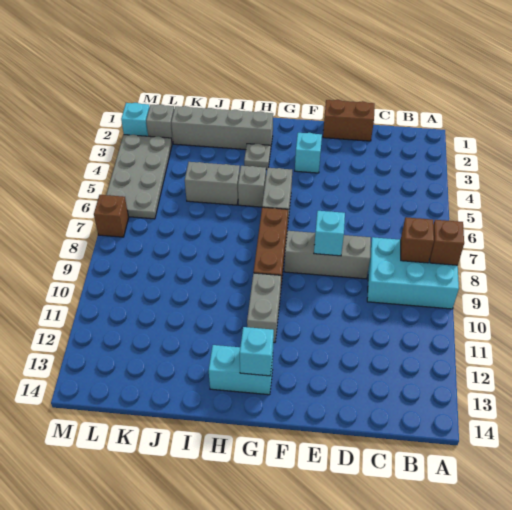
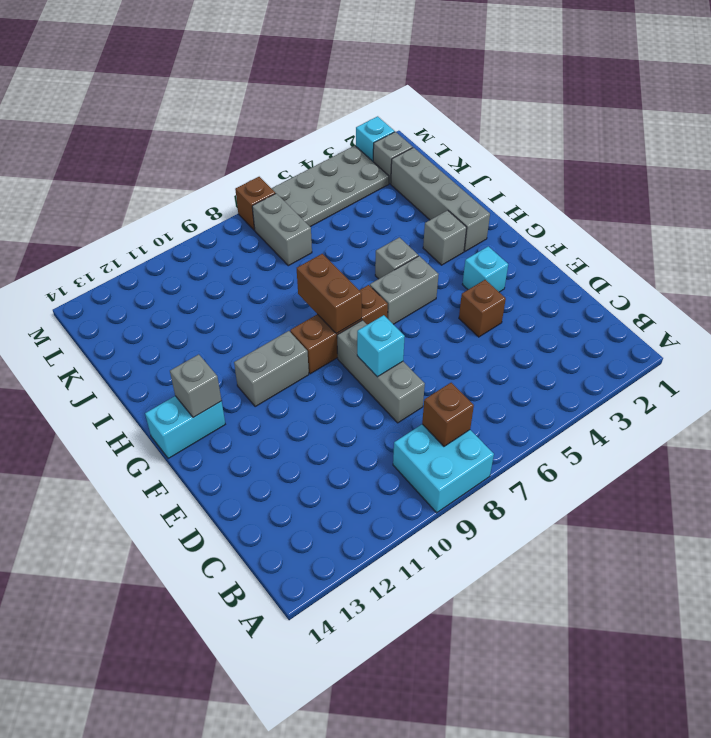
cyan 2x3 brick [367,237,459,309] -> cyan 2x2 brick [393,424,494,513]
brown 1x1 brick [430,220,464,265] -> brown 1x1 brick moved to [459,280,506,337]
brown 1x2 brick [323,100,374,141] -> brown 1x2 brick moved to [297,254,362,334]
cyan 1x2 brick [209,345,273,395] -> cyan 1x2 brick turned to [145,396,225,459]
cyan 1x1 brick [240,327,274,376] -> grey 1x1 brick [170,354,222,418]
grey 1x1 plate [244,144,271,169] -> grey 1x1 brick [423,210,467,265]
grey 1x2 brick [185,162,240,205] -> grey 1x2 brick moved to [252,194,312,266]

